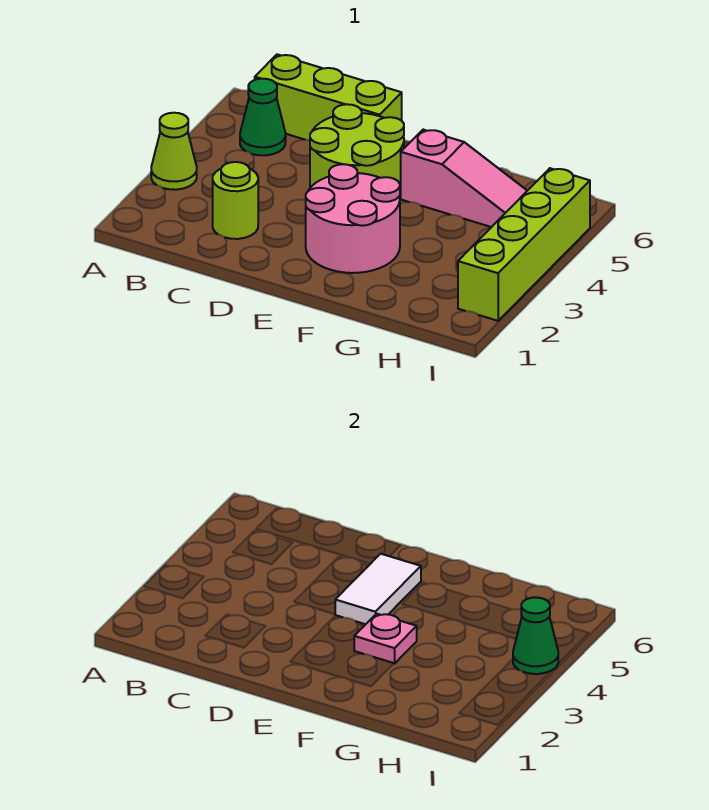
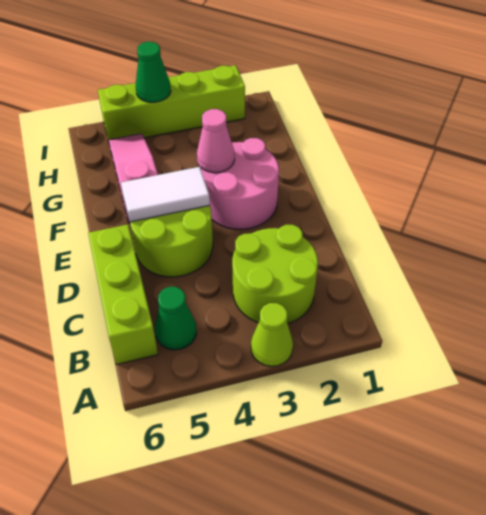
lime 1x1 round brick [213,162,258,239] -> lime 2x2 round brick [232,225,318,324]
pink 1x1 plate [354,614,417,664] -> pink 1x1 cone [197,109,235,173]

